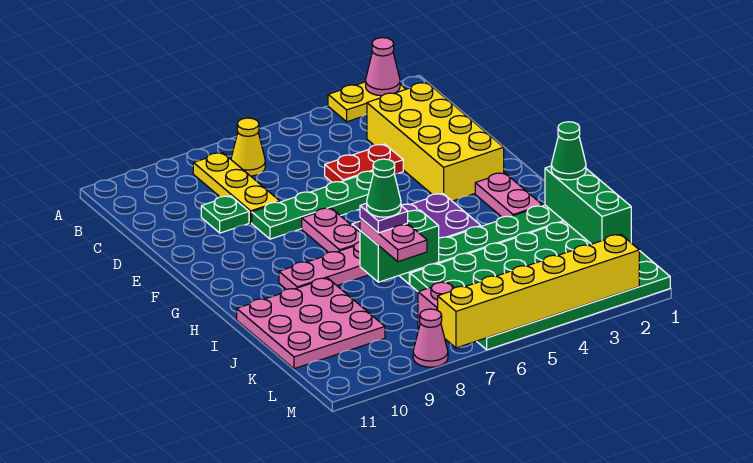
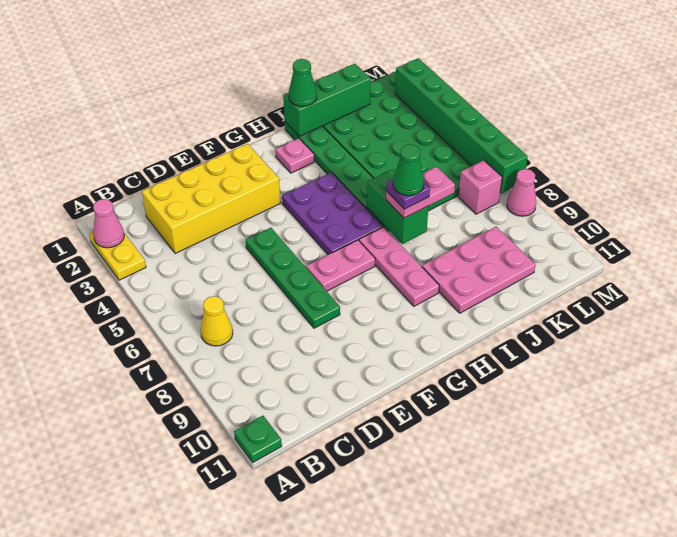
yellow 1x3 plate [193,153,280,223] -> none
red 1x2 plate [325,144,403,182] -> none
green 1x1 plate [201,196,249,233] -> green 1x1 plate moved to [234,416,282,463]
pink 1x2 plate [475,173,542,217] -> pink 1x1 plate [275,138,314,173]
pink 3x3 plate [237,278,385,369] -> pink 2x3 plate [422,227,535,313]
yellow 1x6 brick [438,234,639,348] -> green 1x6 brick [395,58,528,193]

